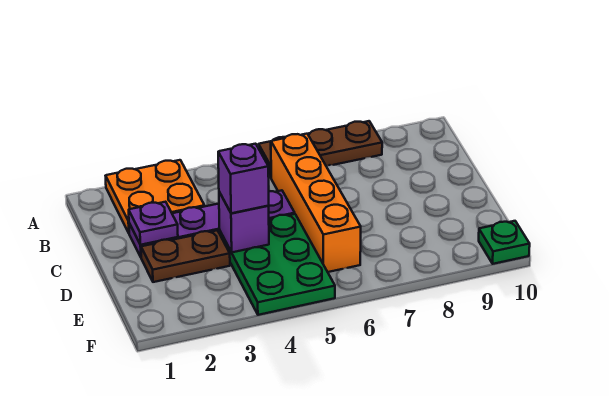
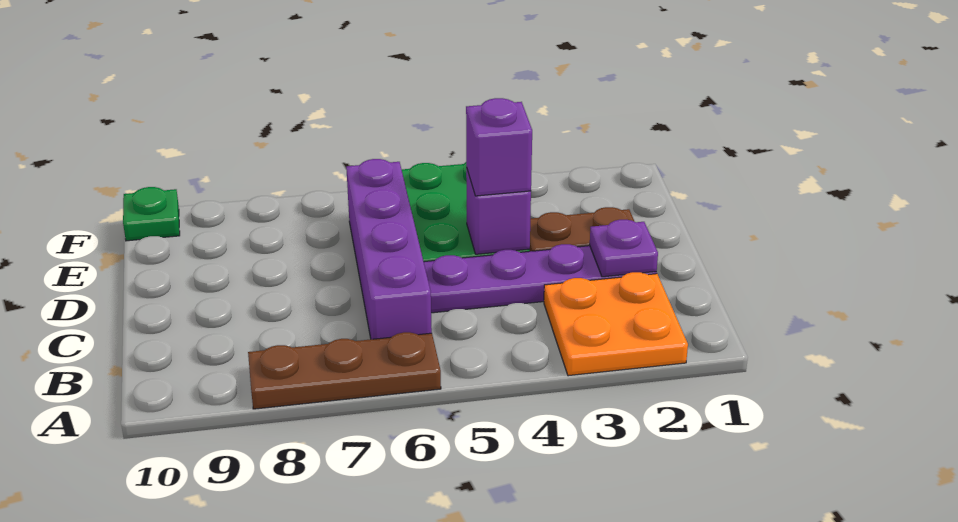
orange 1x4 brick [271,134,361,272] -> purple 1x4 brick [346,159,432,339]

